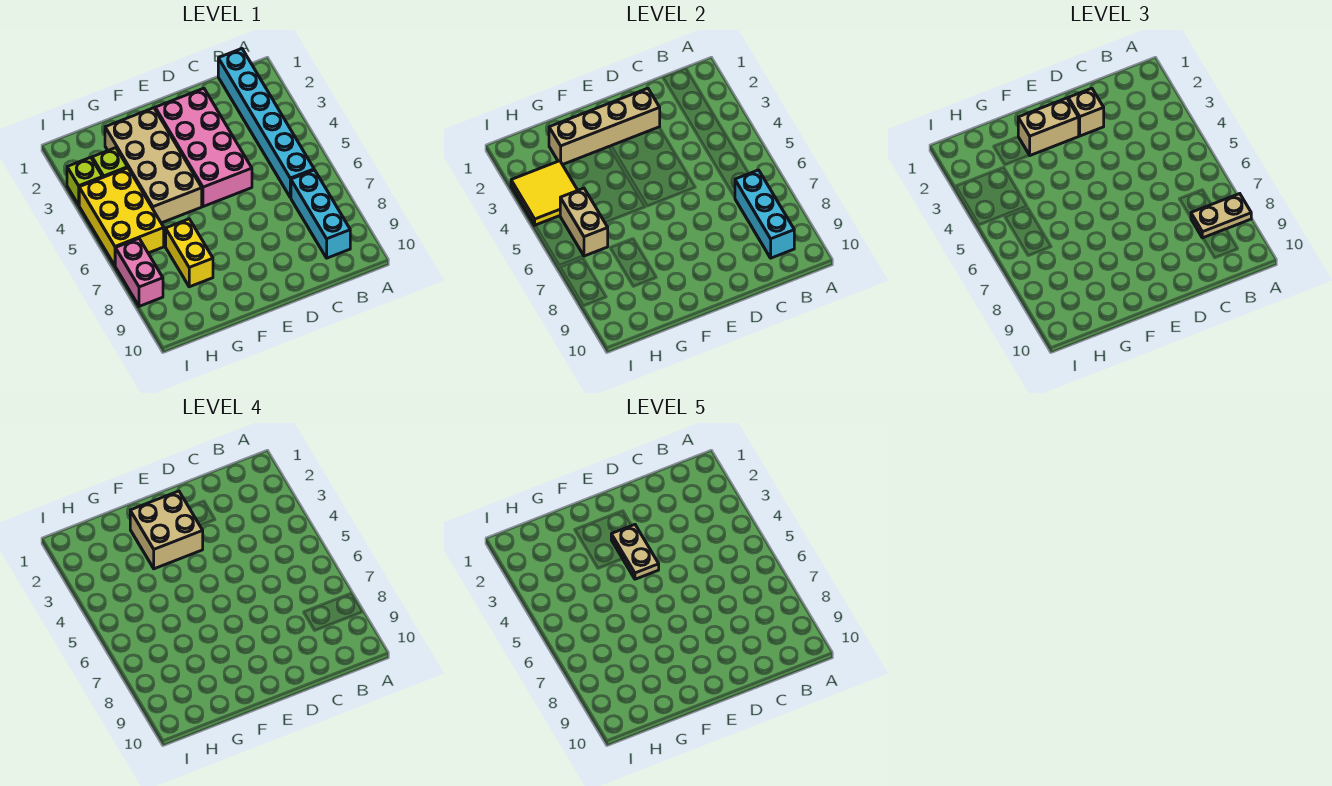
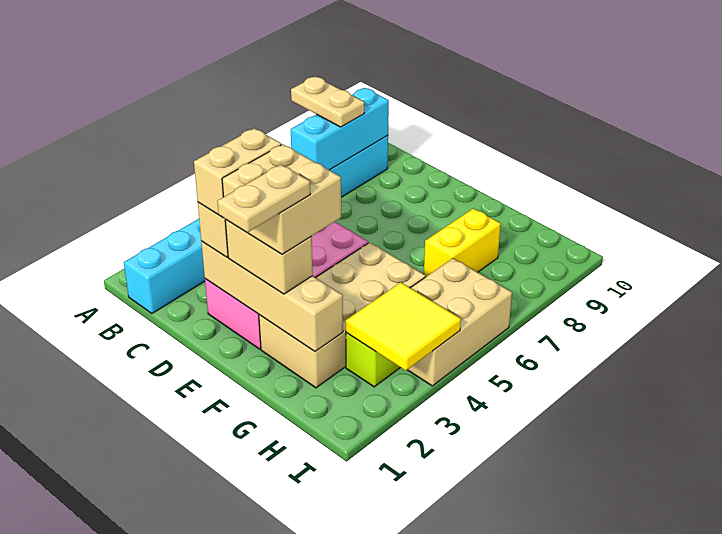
tan 1x2 plate [611,525,659,579] -> tan 1x2 plate moved to [217,164,310,233]
yellow 2x3 brick [79,168,164,265] -> tan 2x3 brick [408,258,512,386]
tan 1x2 brick [560,188,608,256] -> tan 1x2 brick moved to [194,128,281,215]
lime 1x1 brick [67,157,102,205] -> none
pink 1x2 brick [115,239,163,306] -> none

